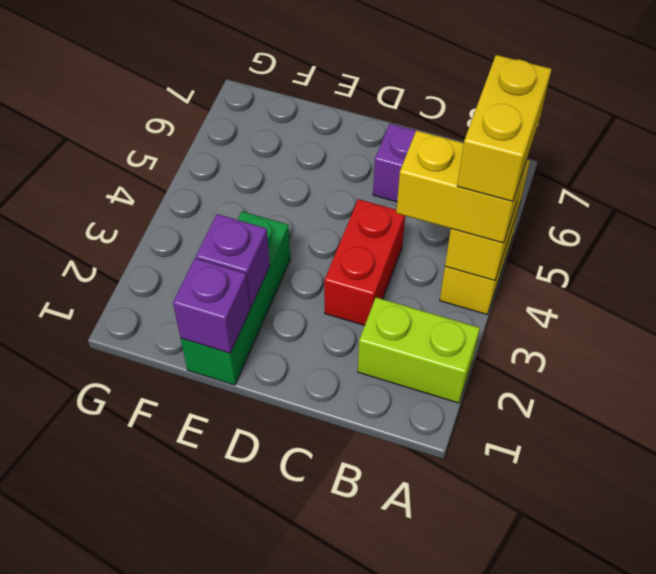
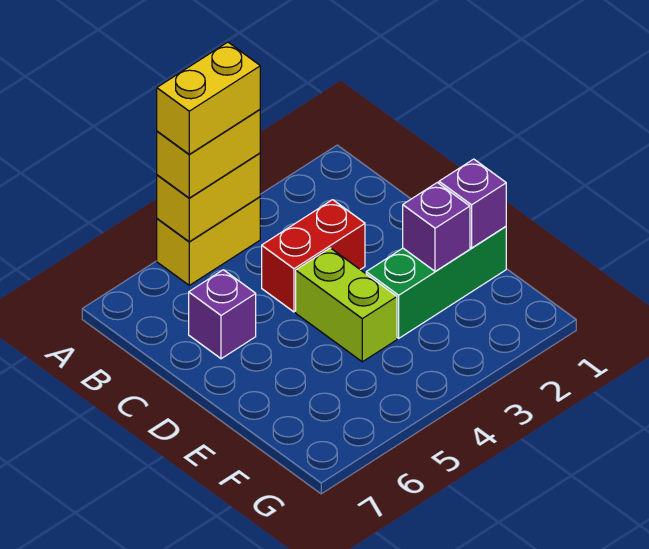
lime 1x2 brick [358,297,480,403] -> lime 1x2 brick moved to [296,248,397,362]
yellow 1x2 brick [396,130,526,243] -> yellow 1x2 brick turned to [157,110,260,198]

